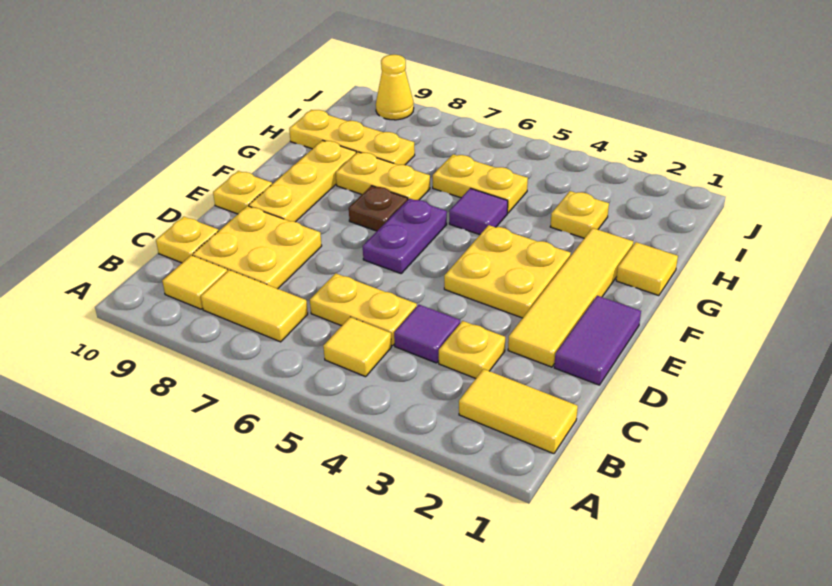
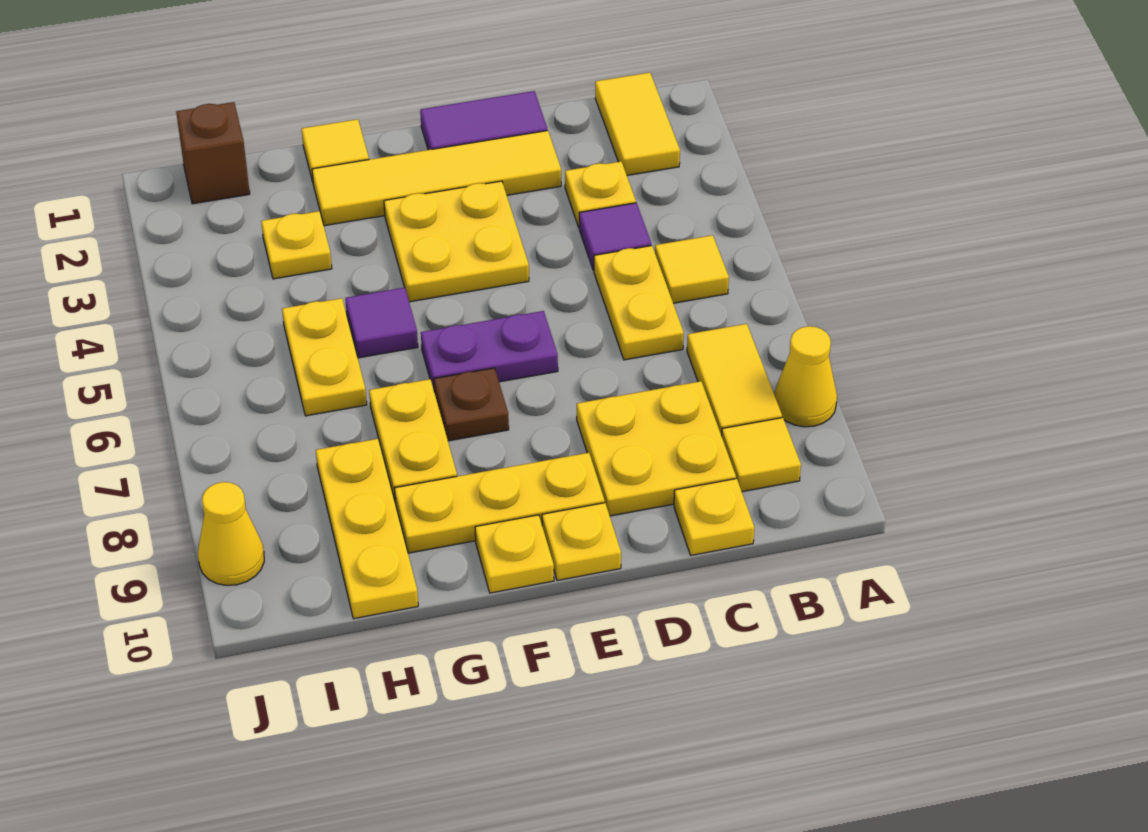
none -> yellow 1x1 cone [774,326,837,427]
none -> yellow 1x1 plate [475,515,554,593]
none -> brown 1x1 brick [176,102,250,204]

